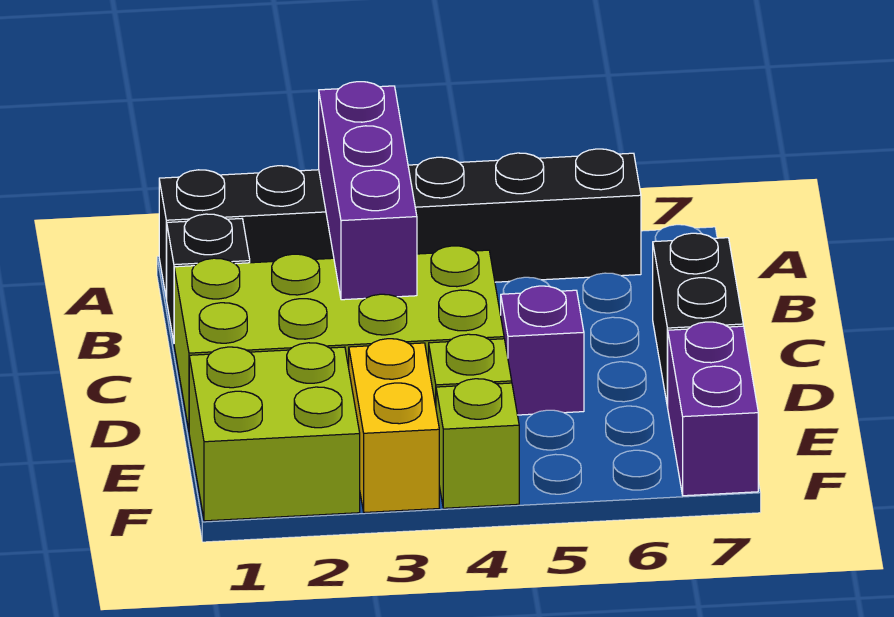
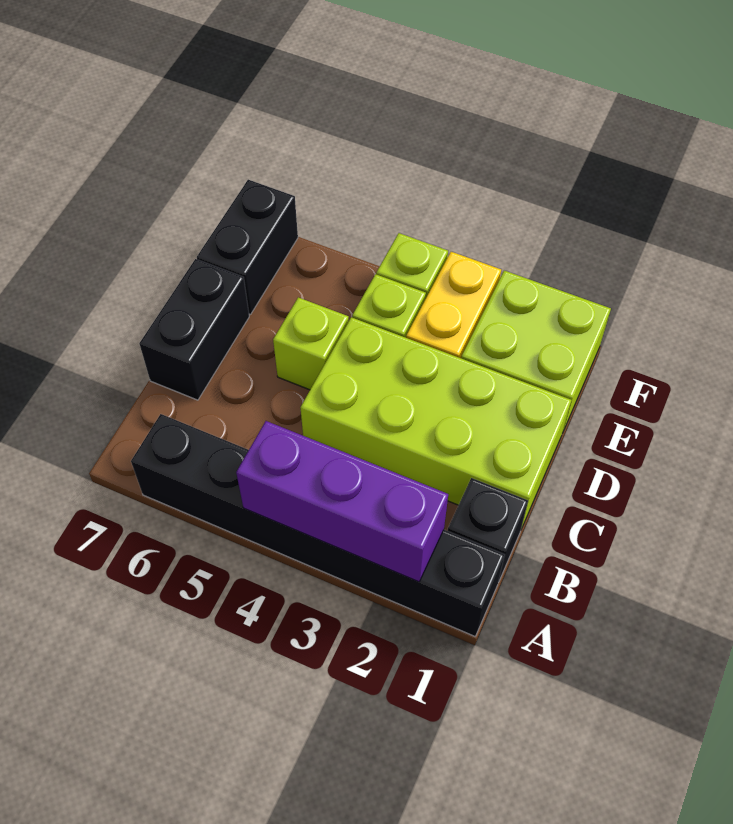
purple 1x3 brick [319,82,417,300] -> purple 1x3 brick turned to [236,421,448,582]
purple 1x1 brick [501,286,584,415] -> lime 1x1 brick [273,297,349,390]
purple 1x2 brick [668,322,758,496] -> black 1x2 brick [197,180,298,314]

